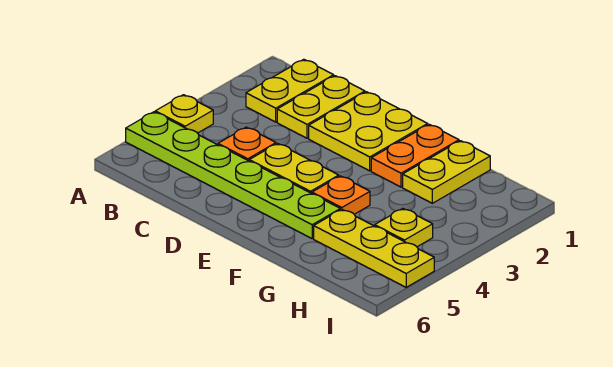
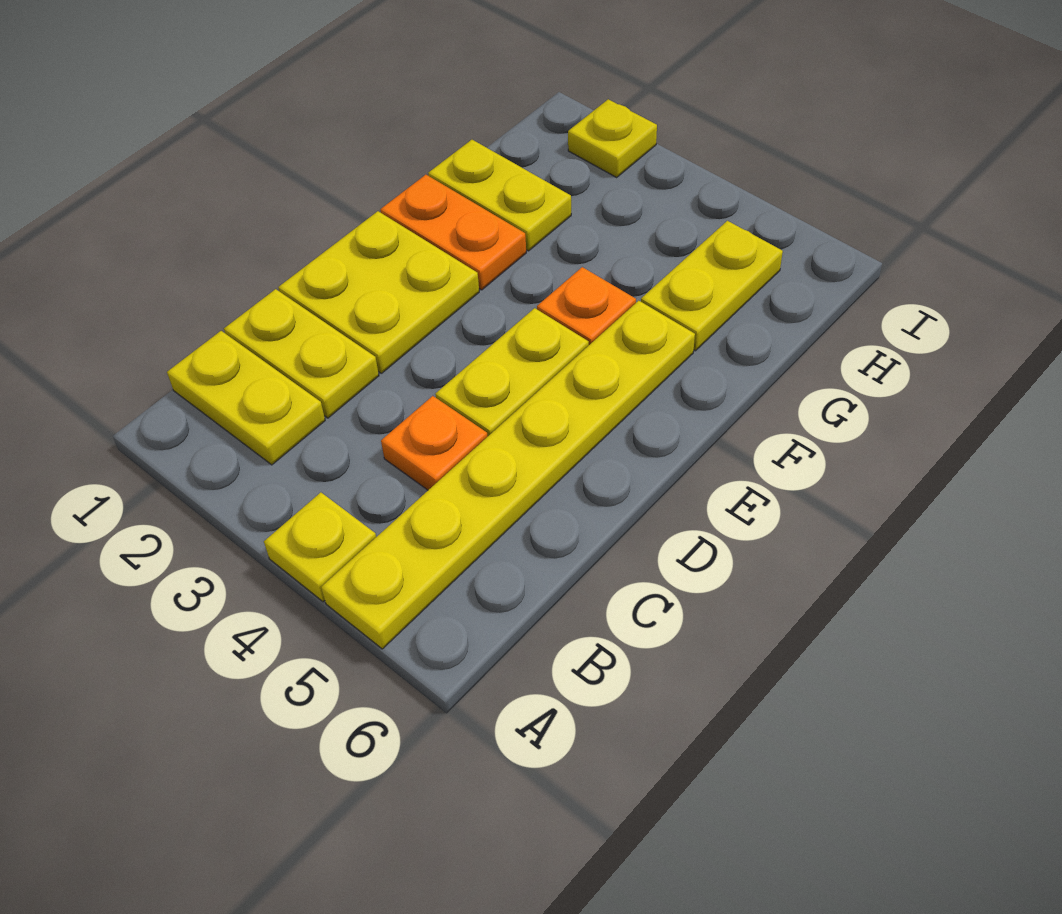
lime 1x6 plate [126,112,340,238] -> yellow 1x6 plate [321,301,695,649]
yellow 1x3 plate [314,210,434,287] -> yellow 1x2 plate [641,221,783,351]
yellow 1x1 plate [375,209,433,247] -> yellow 1x1 plate moved to [568,99,657,177]

